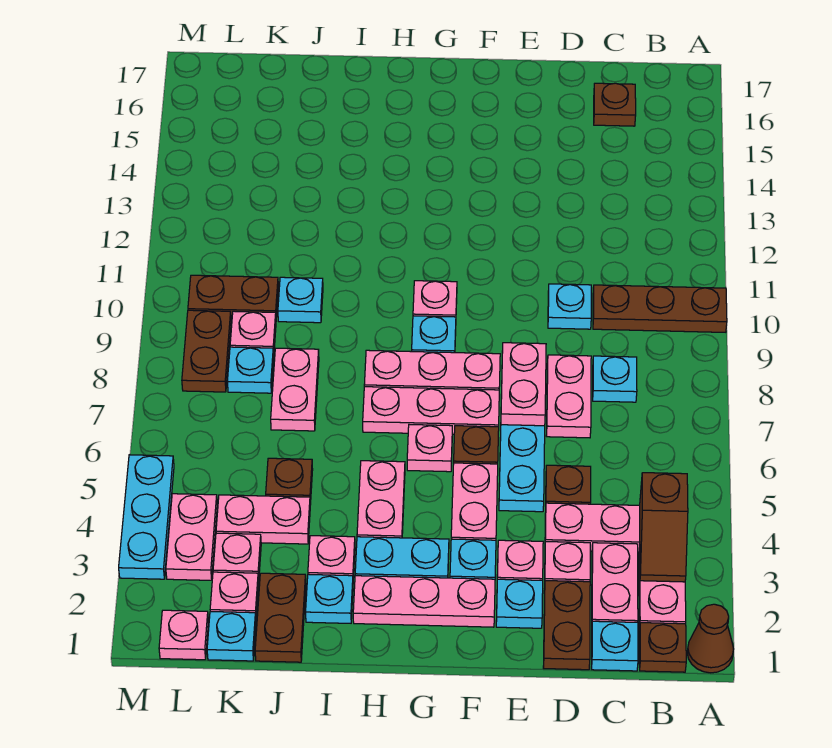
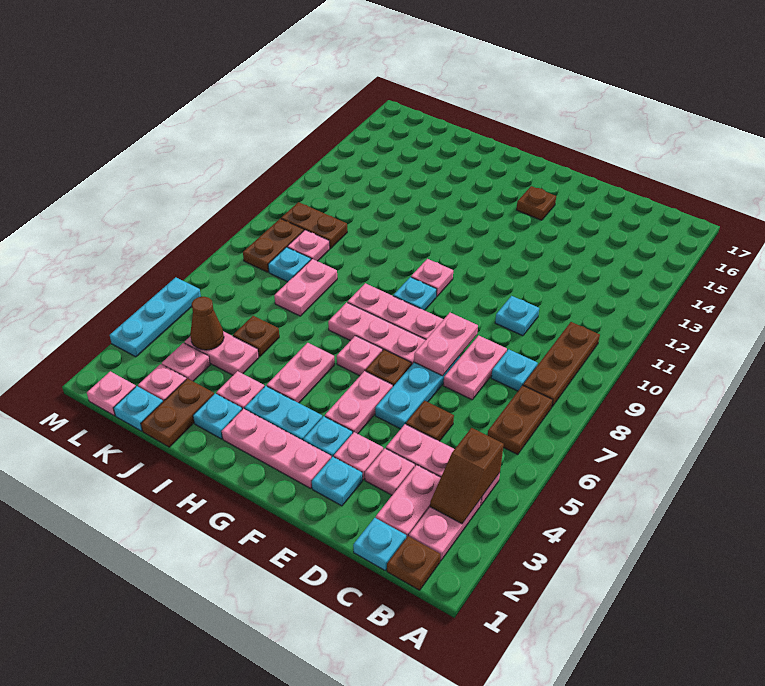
brown 1x1 cone [687,604,733,673] -> brown 1x1 cone moved to [190,297,224,350]
brown 1x3 plate [593,285,727,332] -> brown 1x3 plate turned to [523,322,600,407]
brown 1x1 plate [594,83,636,126] -> brown 1x1 plate moved to [516,186,556,220]
brown 1x2 plate [543,581,590,670] -> brown 1x2 plate moved to [488,385,553,455]
cyan 1x1 plate [278,277,323,323] -> none
pink 1x2 plate [166,494,217,580] -> none

